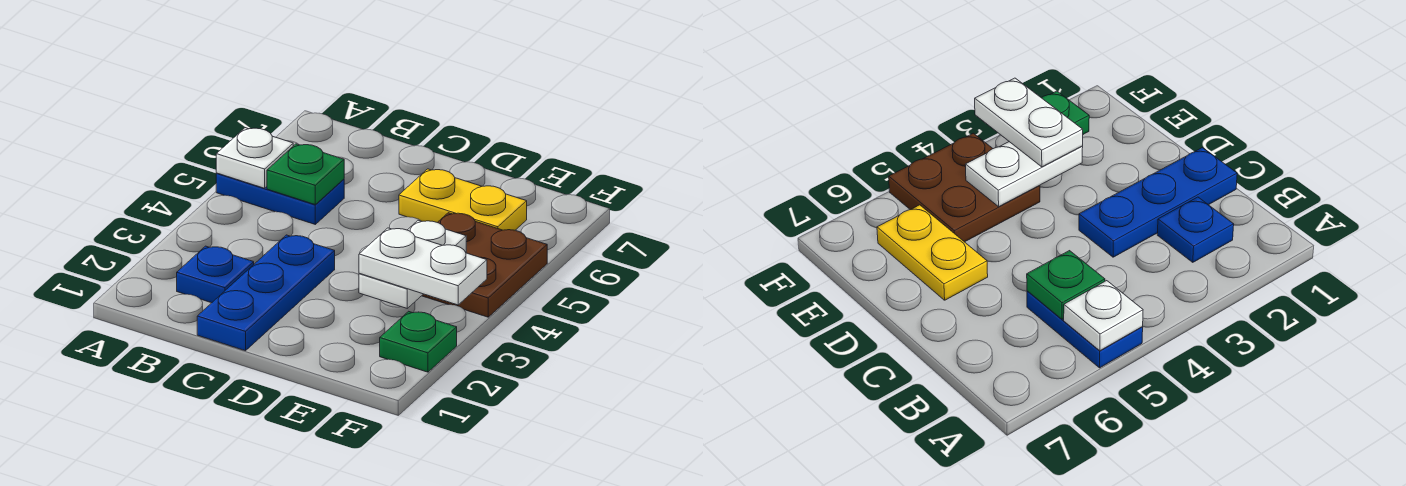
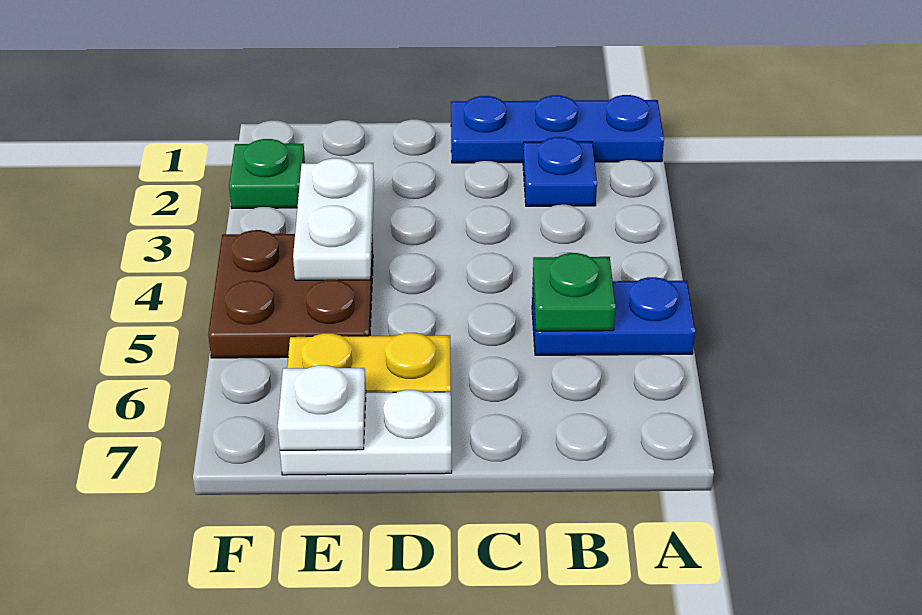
white 1x1 plate [216,128,293,188] -> white 1x1 plate moved to [278,365,366,450]
blue 1x3 plate [197,235,335,351] -> blue 1x3 plate turned to [451,95,664,163]
white 1x2 plate [359,228,487,305] -> white 1x2 plate moved to [280,390,452,475]

